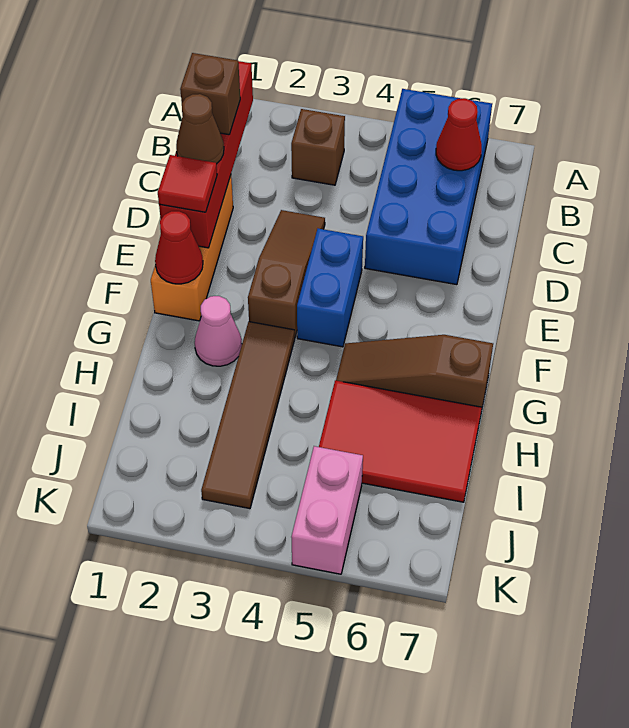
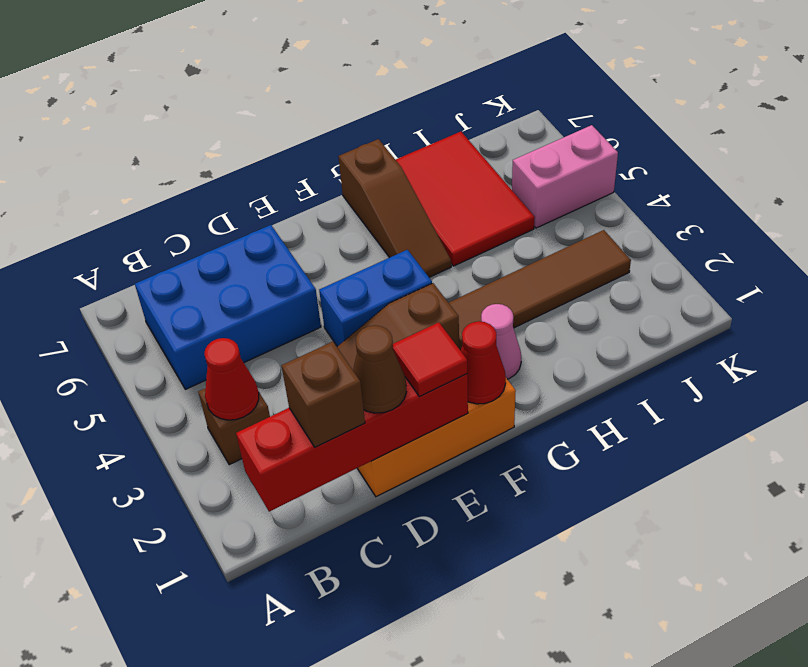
blue 2x4 brick [365,89,492,285] -> blue 2x3 brick [135,225,321,389]
red 1x1 cone [436,98,482,171] -> red 1x1 cone moved to [204,338,259,420]

